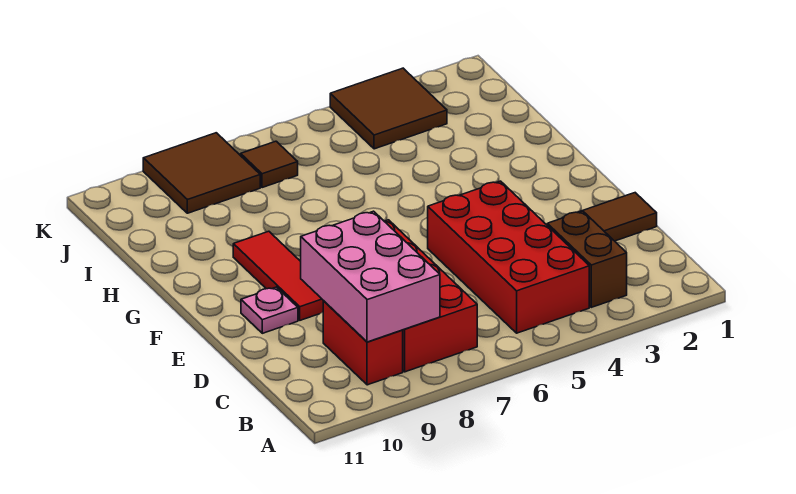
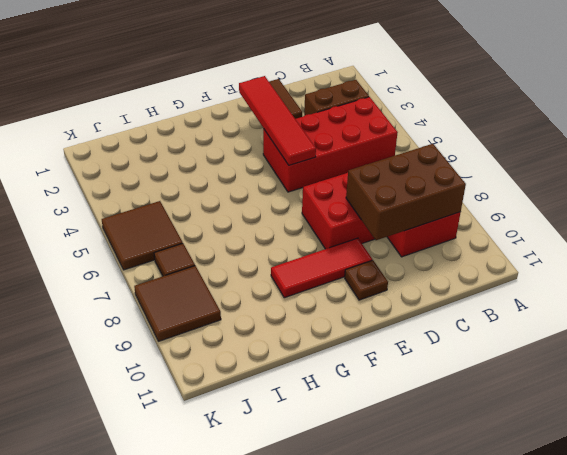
pink 2x3 brick [301,211,440,342] -> brown 2x3 brick [346,144,466,240]
none -> red 1x4 tile [239,76,316,165]
pink 1x1 plate [241,287,298,333] -> brown 1x1 plate [345,260,388,300]
brown 2x2 tile [330,68,447,149] -> brown 2x2 tile moved to [102,201,183,270]

